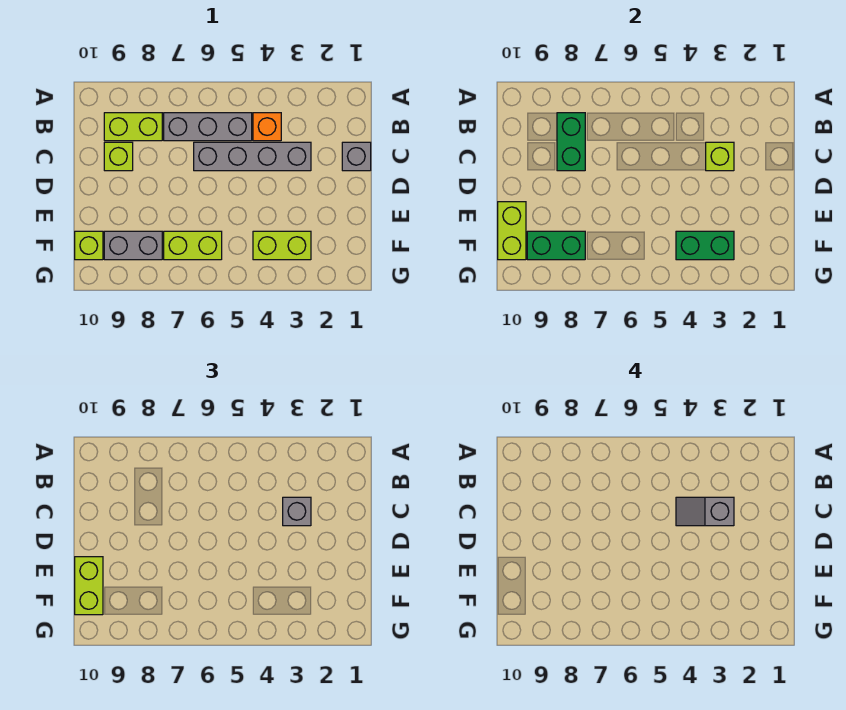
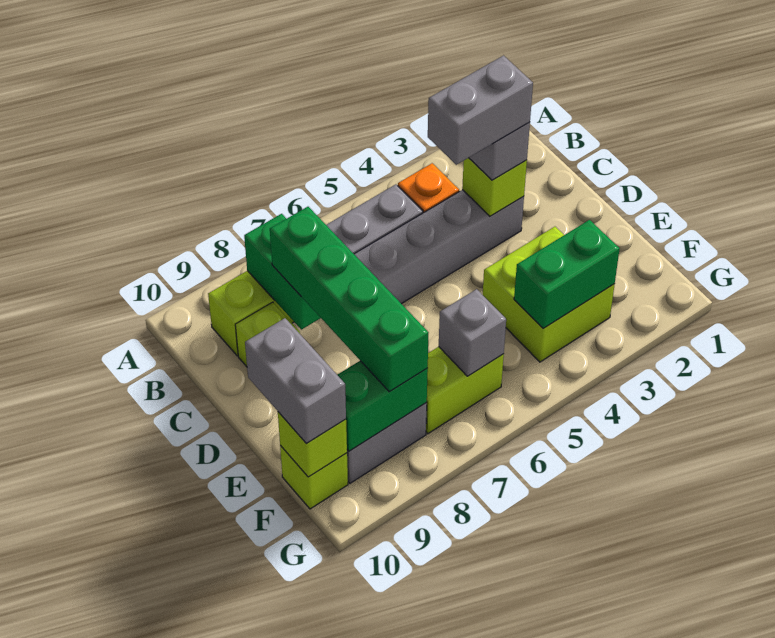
grey 1x1 brick [342,142,371,171] -> grey 1x1 brick moved to [439,289,506,376]
grey 1x2 slope [676,497,734,526] -> grey 1x2 brick [428,56,533,165]
none -> green 1x4 brick [270,207,429,392]
lime 1x2 brick [498,202,526,260] -> lime 1x1 brick [278,412,347,477]
lime 1x2 brick [75,557,103,615] -> grey 1x2 brick [245,318,346,444]
lime 1x2 brick [253,231,311,260] -> lime 2x2 brick [483,227,615,362]

